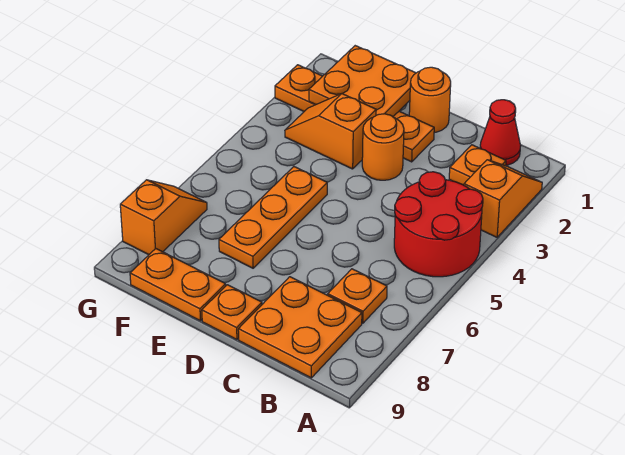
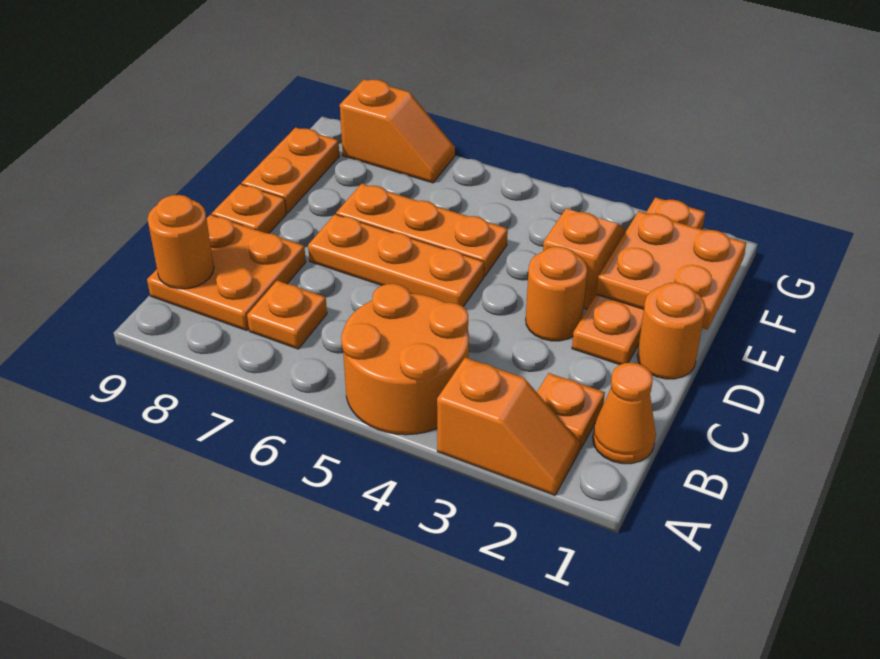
red 2x2 round brick [394,172,483,277] -> orange 2x2 round brick [341,284,469,435]
red 1x1 cone [480,100,521,165] -> orange 1x1 cone [593,363,656,464]
none -> orange 1x1 round brick [148,195,214,289]
none -> orange 1x3 plate [308,214,484,307]

